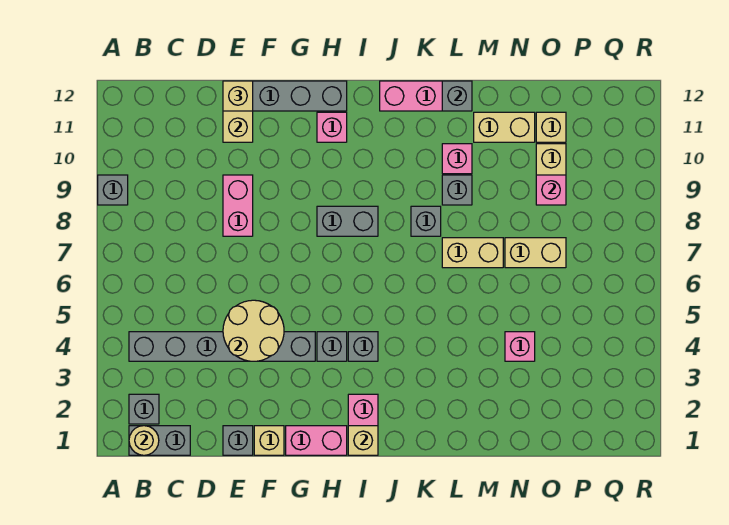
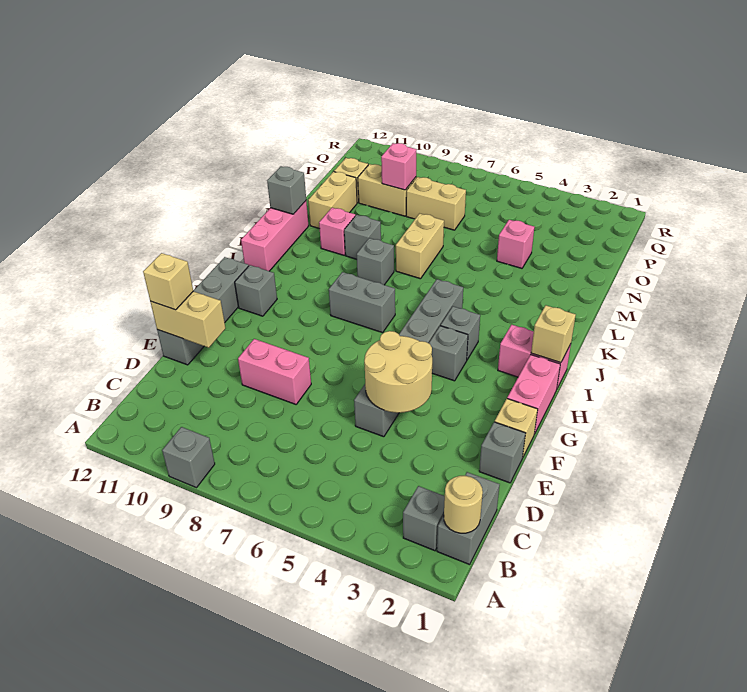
grey 1x6 brick [129,332,315,361] -> grey 1x6 brick moved to [354,279,463,437]
grey 1x2 brick [317,206,378,236] -> grey 1x2 brick turned to [329,272,395,333]
pink 1x1 brick [317,112,347,142] -> grey 1x1 brick [235,265,277,316]
tan 1x2 brick [505,238,566,268] -> tan 1x2 brick turned to [406,177,466,230]

